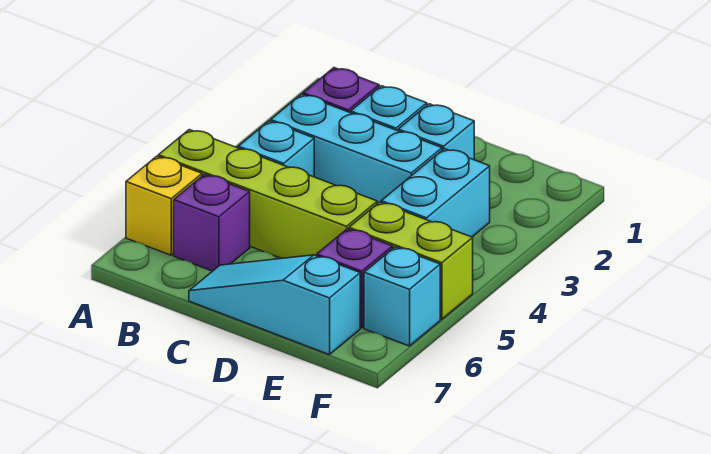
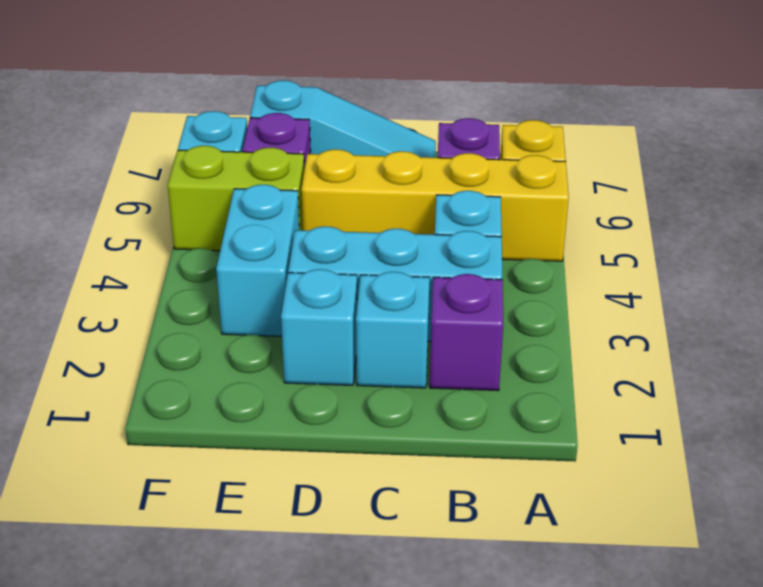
lime 1x4 brick [158,130,377,258] -> yellow 1x4 brick [301,149,569,261]

